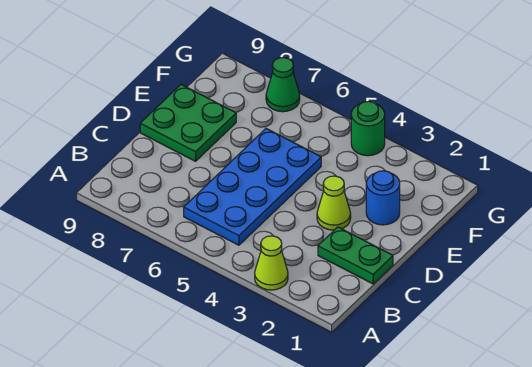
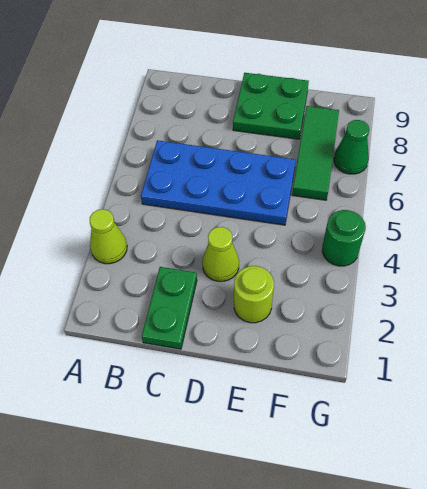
blue 1x1 round brick [366,171,400,225] -> lime 1x1 round brick [234,266,274,323]
none -> green 1x3 tile [292,106,339,200]

